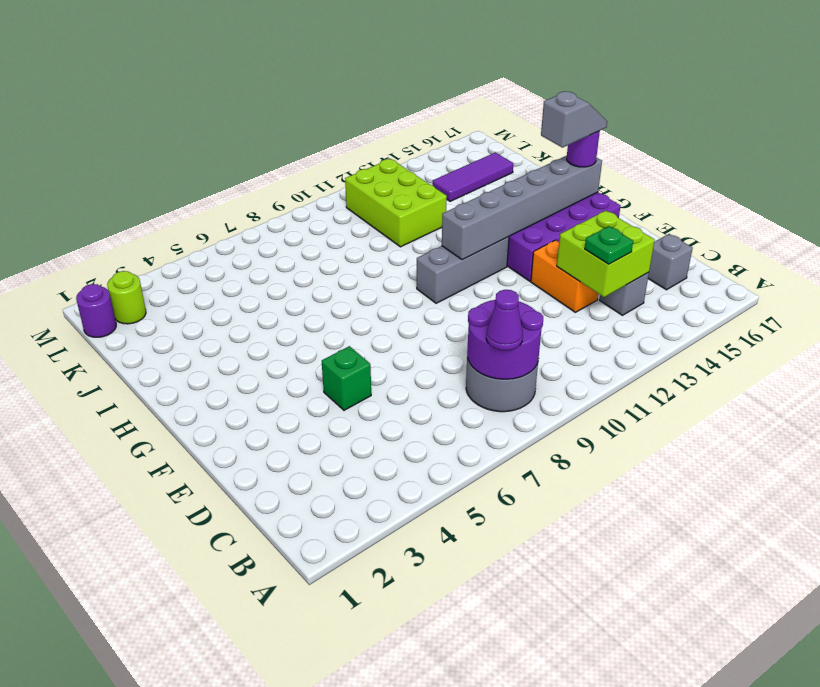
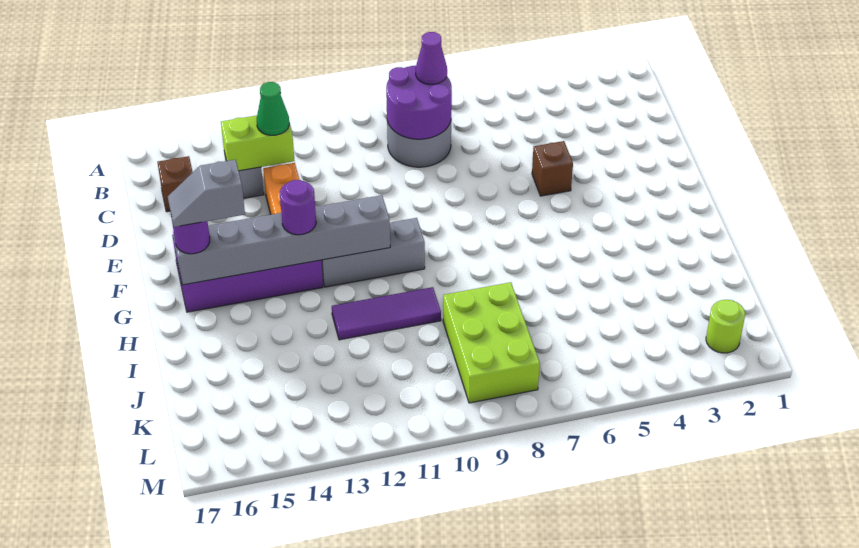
lime 2x2 brick [557,211,655,297] -> lime 1x2 brick [221,115,294,171]
green 1x1 plate [585,226,633,264] -> green 1x1 cone [257,82,289,135]
grey 1x1 brick [648,234,693,290] -> brown 1x1 brick [157,156,193,212]
green 1x1 brick [322,346,371,410] -> brown 1x1 brick [532,141,573,196]
lime 2x3 brick [345,159,447,247] -> lime 2x3 brick moved to [443,282,540,403]
purple 1x3 tile [433,152,513,201] -> purple 1x3 tile moved to [332,287,441,340]
purple 1x1 round brick [76,284,116,337] -> purple 1x1 round brick moved to [280,180,316,235]

